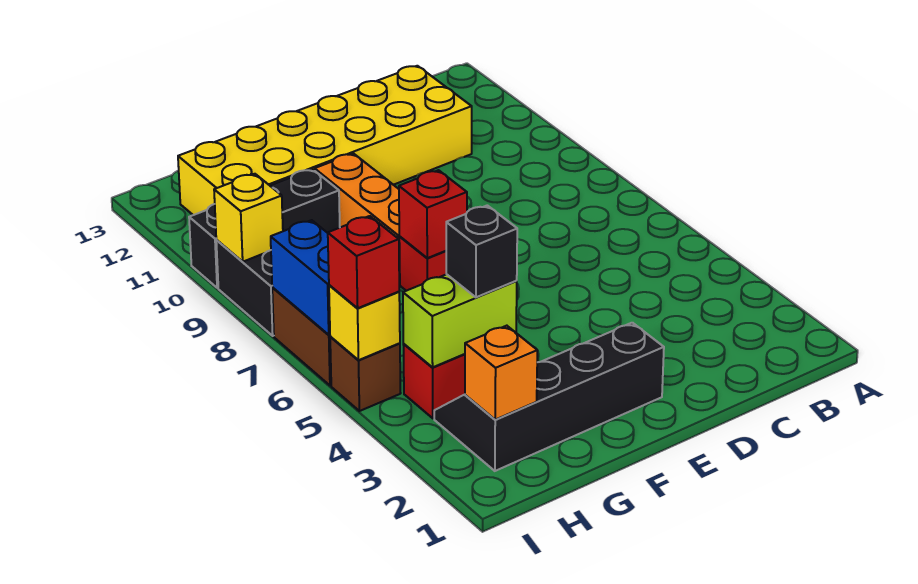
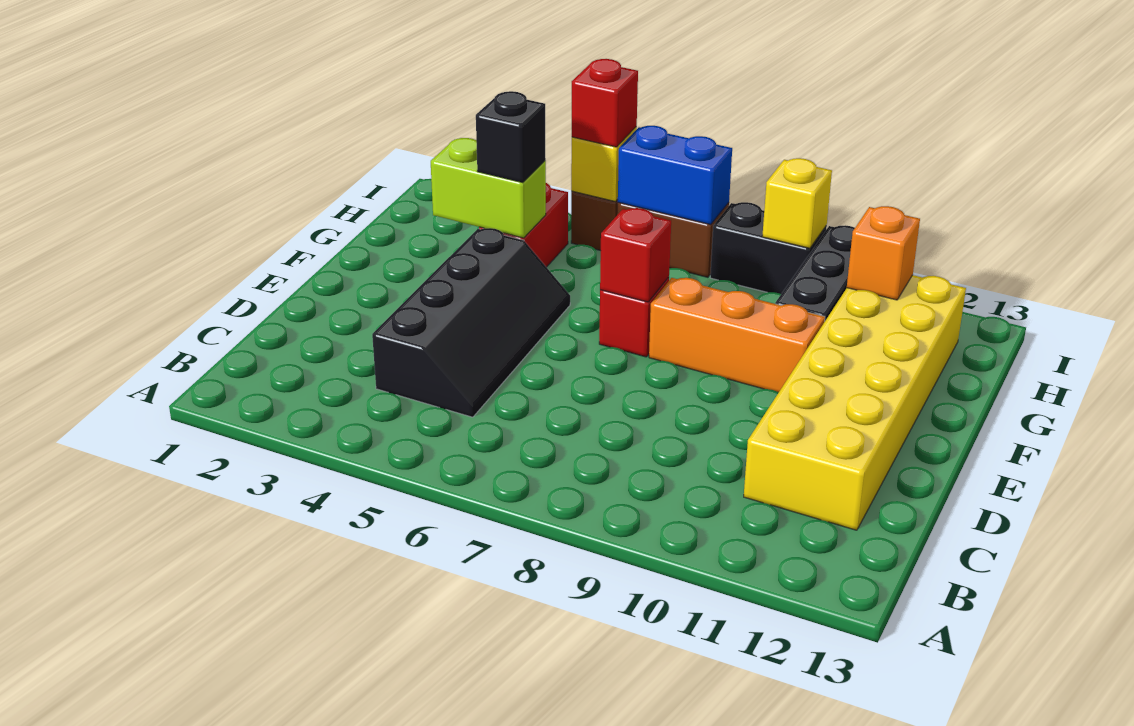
black 2x4 slope [434,323,664,471] -> black 2x4 slope moved to [372,228,570,417]
lime 1x2 brick [403,274,517,367] -> lime 1x2 brick turned to [431,138,546,238]
orange 1x1 brick [465,326,537,420] -> orange 1x1 brick moved to [847,206,920,300]

